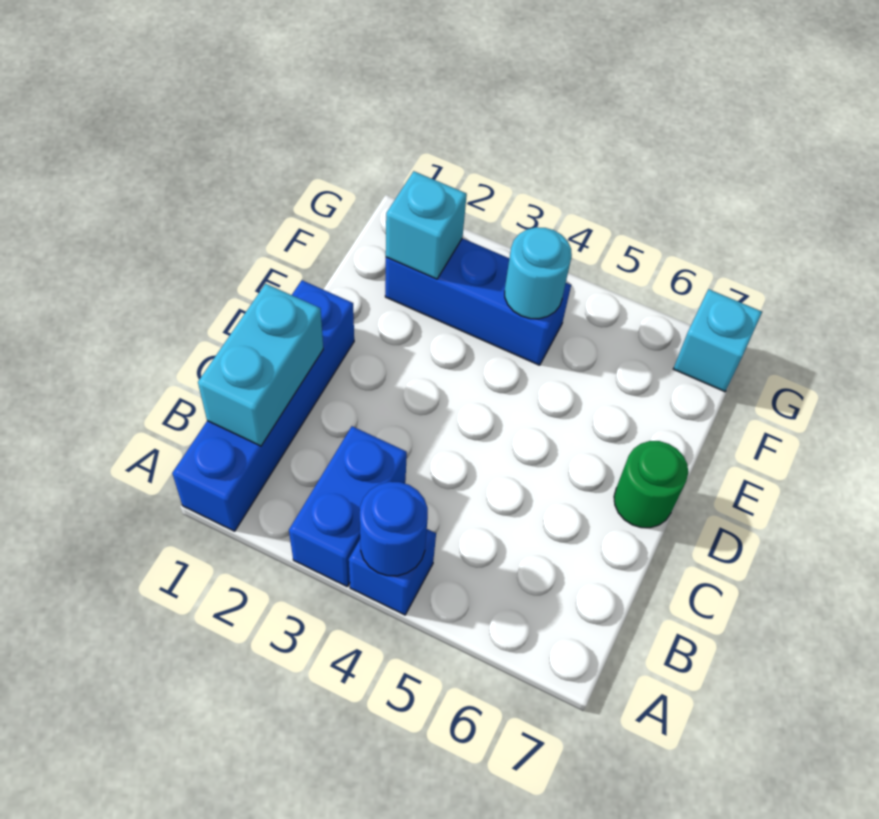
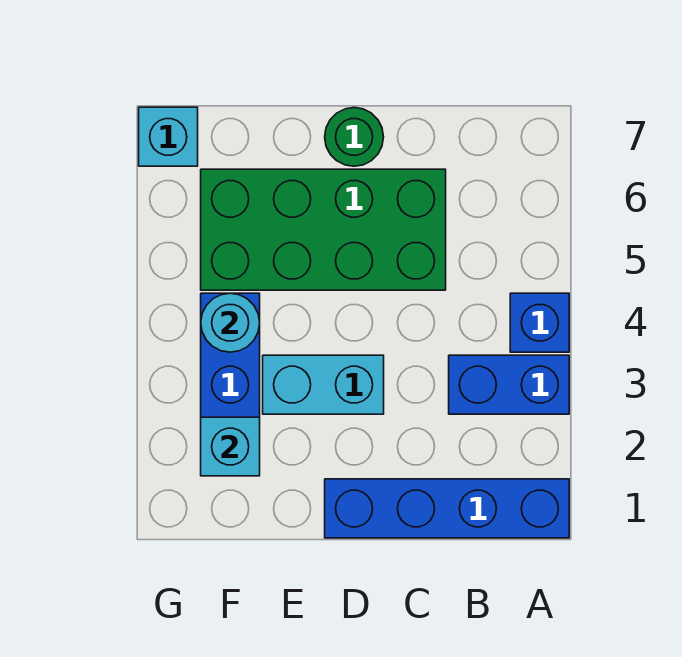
blue 1x1 round brick [360,482,428,576] -> none
cyan 1x2 brick [198,284,323,446] -> cyan 1x2 brick moved to [263,355,384,414]
none -> green 2x4 brick [201,169,446,290]

